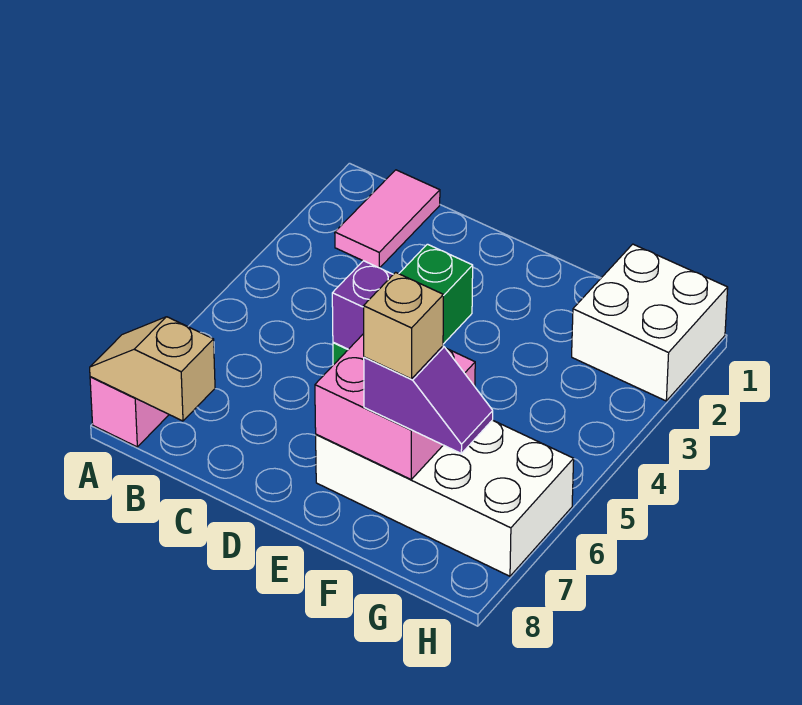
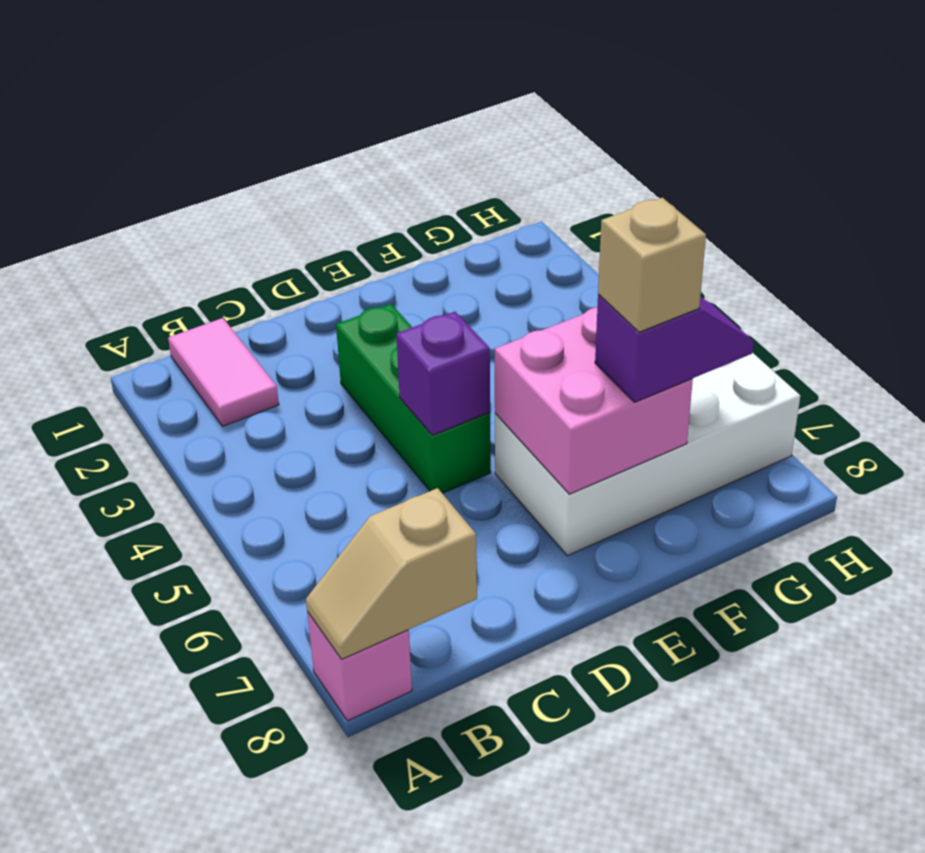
white 2x2 brick [572,244,728,401] -> none

